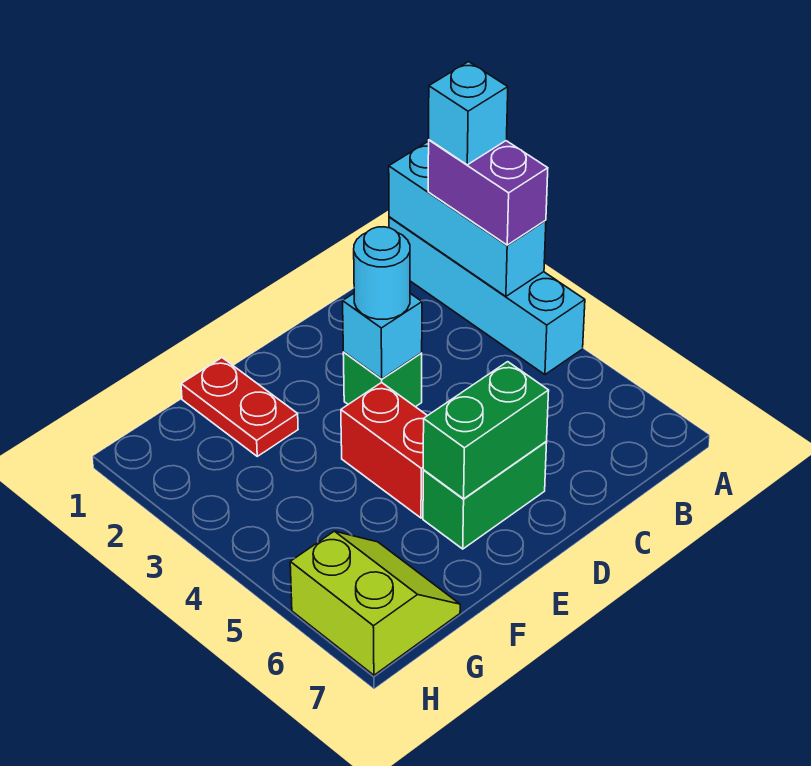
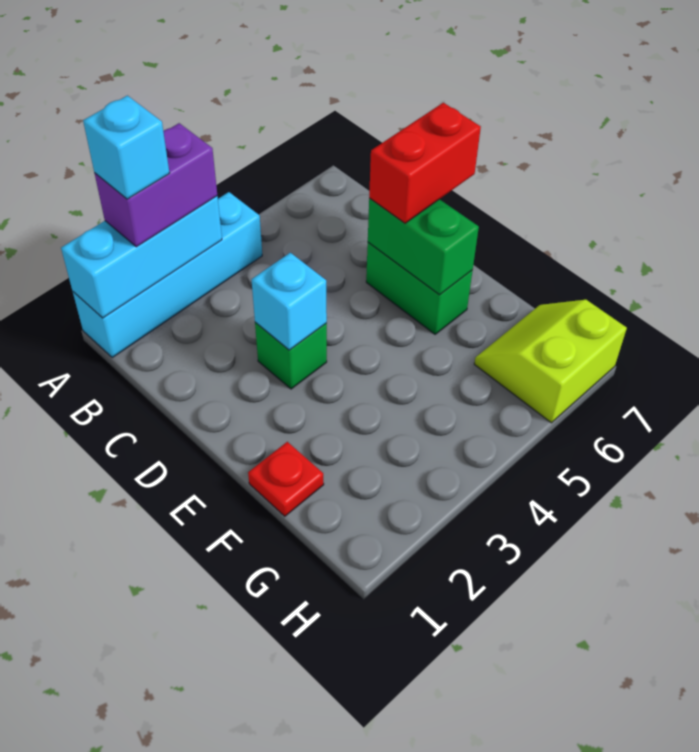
cyan 1x1 round brick [354,227,410,319] -> none
red 1x2 brick [341,383,427,518] -> red 1x2 brick moved to [369,103,481,223]
red 1x2 plate [181,358,298,456] -> red 1x1 plate [248,442,324,516]

